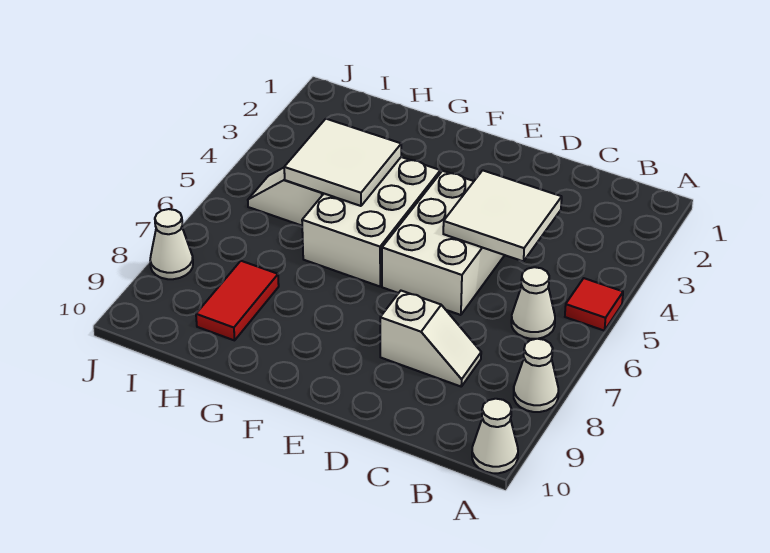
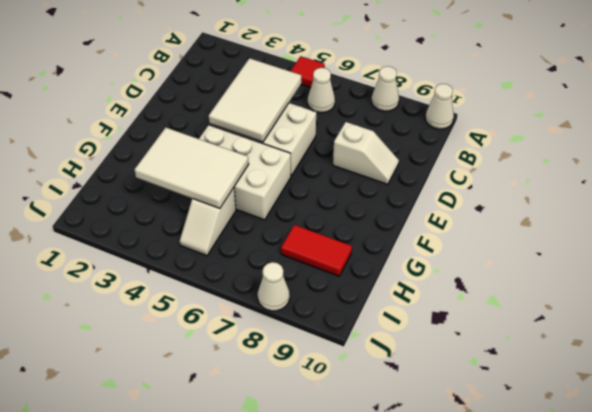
white 2x2 tile [443,170,562,261] -> white 2x3 tile [209,58,301,142]
white 1x2 slope [380,291,481,386] -> white 1x2 slope turned to [333,122,399,184]
white 2x2 tile [284,119,401,206] -> white 2x3 tile [135,128,249,208]

